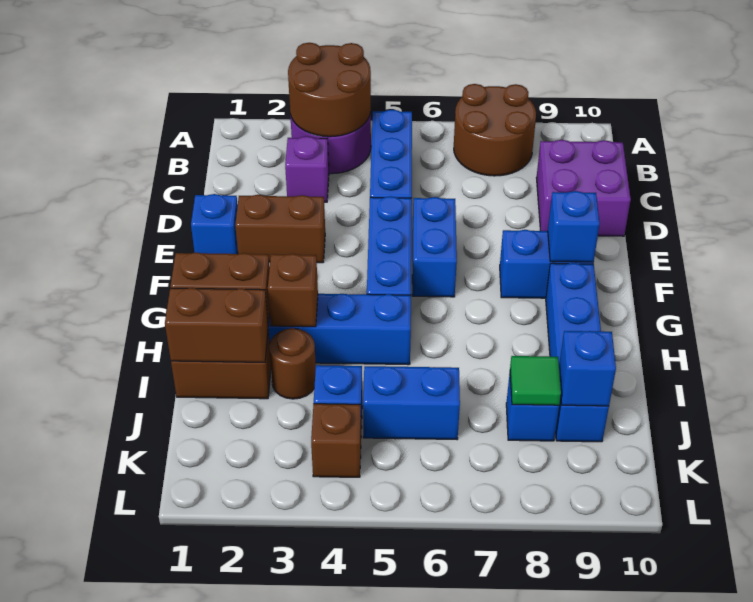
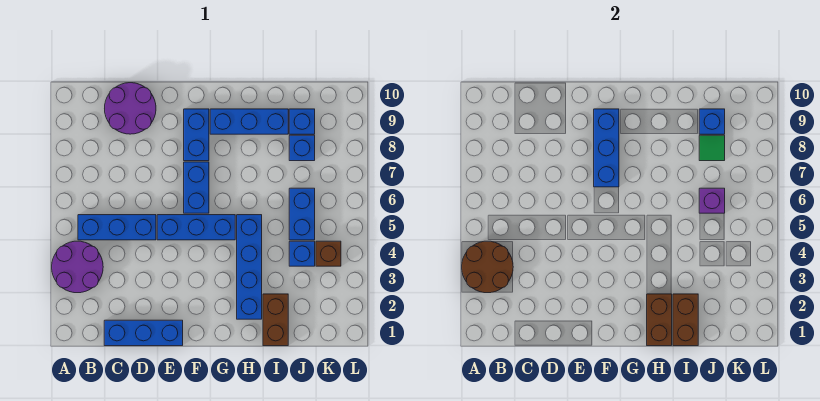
brown 2x2 round brick [454,84,536,176] -> none
purple 1x1 brick [285,136,329,202] -> purple 1x1 brick moved to [699,188,725,213]
purple 2x2 brick [537,140,631,236] -> purple 2x2 round brick [105,83,156,134]
blue 1x1 brick [191,194,238,254] -> blue 1x3 brick [104,320,183,346]
brown 1x2 brick [235,195,325,263] -> none
blue 1x2 brick [412,197,457,297] -> blue 1x2 brick turned to [184,162,209,213]
blue 1x1 brick [548,191,600,262] -> blue 1x3 brick [594,109,619,187]
brown 1x1 brick [268,254,318,327] -> none
brown 1x1 round brick [269,328,316,399] -> none

